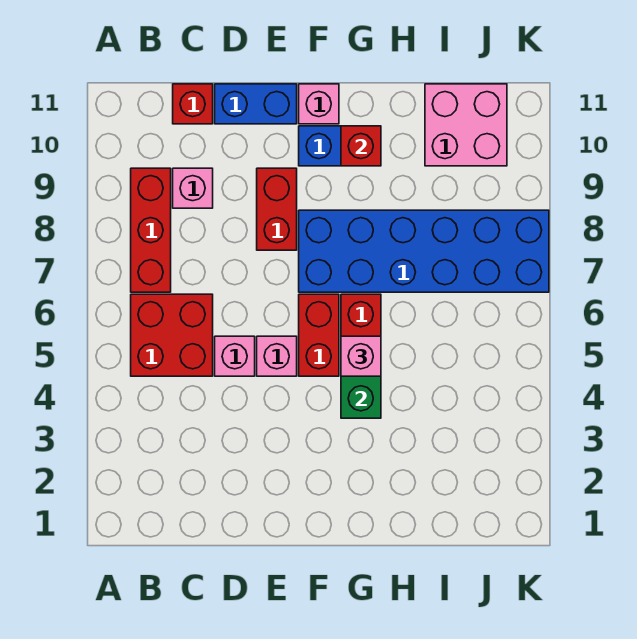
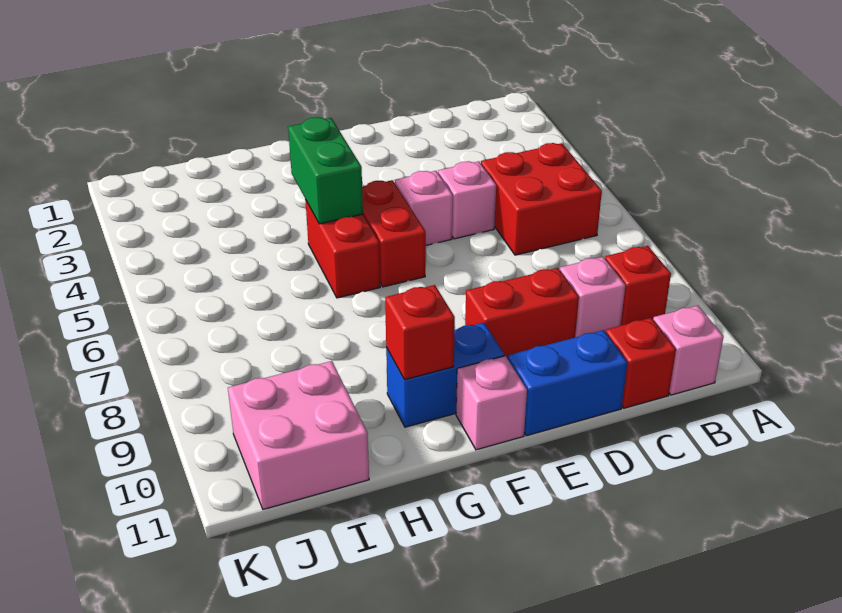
red 1x3 brick [131,168,171,292] -> red 1x1 brick [605,246,671,326]
red 1x2 brick [257,168,297,250] -> red 1x2 brick turned to [465,268,579,359]
blue 2x6 brick [299,210,549,292] -> none
pink 1x1 brick [341,336,381,376] -> pink 1x1 brick moved to [653,305,724,395]

